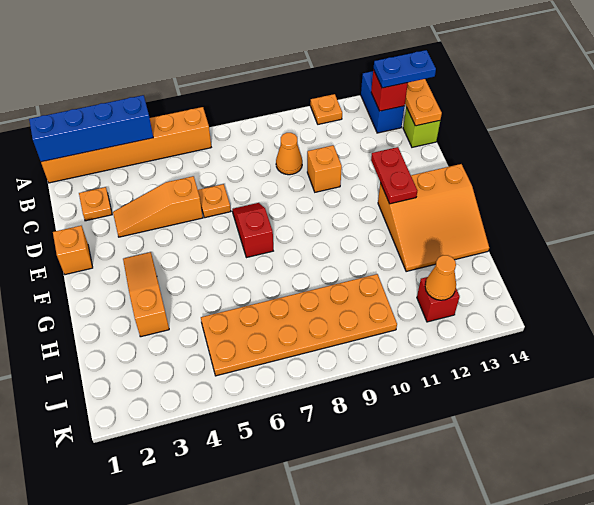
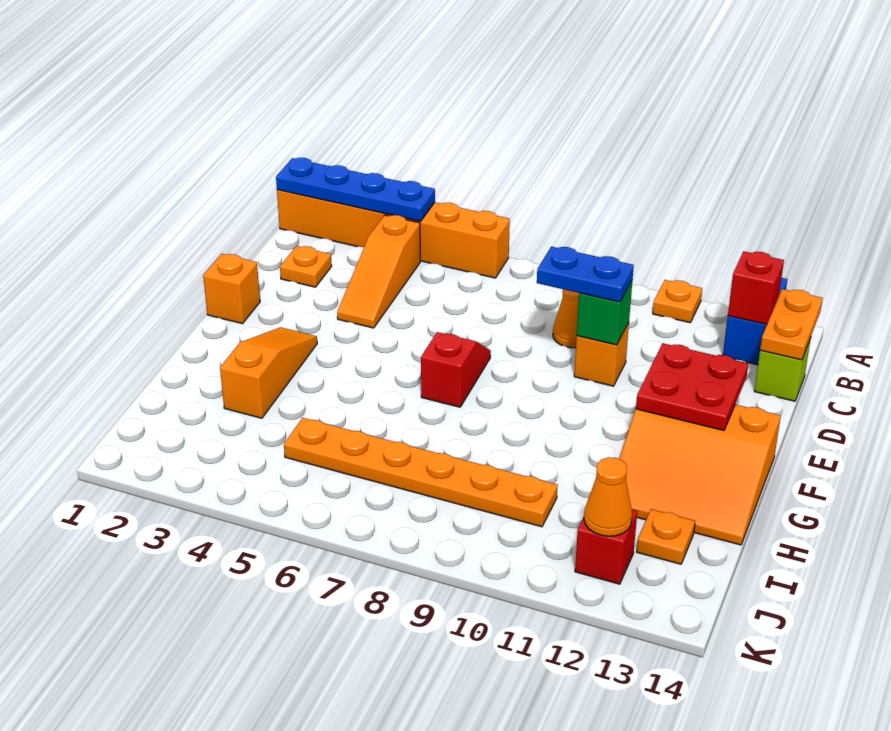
blue 1x4 brick [29,95,153,162] -> blue 1x4 plate [276,158,435,221]
blue 1x2 plate [373,50,436,88] -> blue 1x2 plate moved to [537,247,634,302]
orange 1x3 slope [113,176,203,237] -> orange 1x3 slope turned to [337,215,420,328]
orange 1x1 plate [198,184,231,218] -> orange 1x1 plate moved to [637,509,695,564]
none -> green 1x1 brick [577,281,632,345]
red 1x2 plate [371,147,417,204] -> red 2x2 plate [636,343,748,431]
orange 2x6 plate [201,274,397,376] -> orange 1x6 plate [284,418,558,527]

